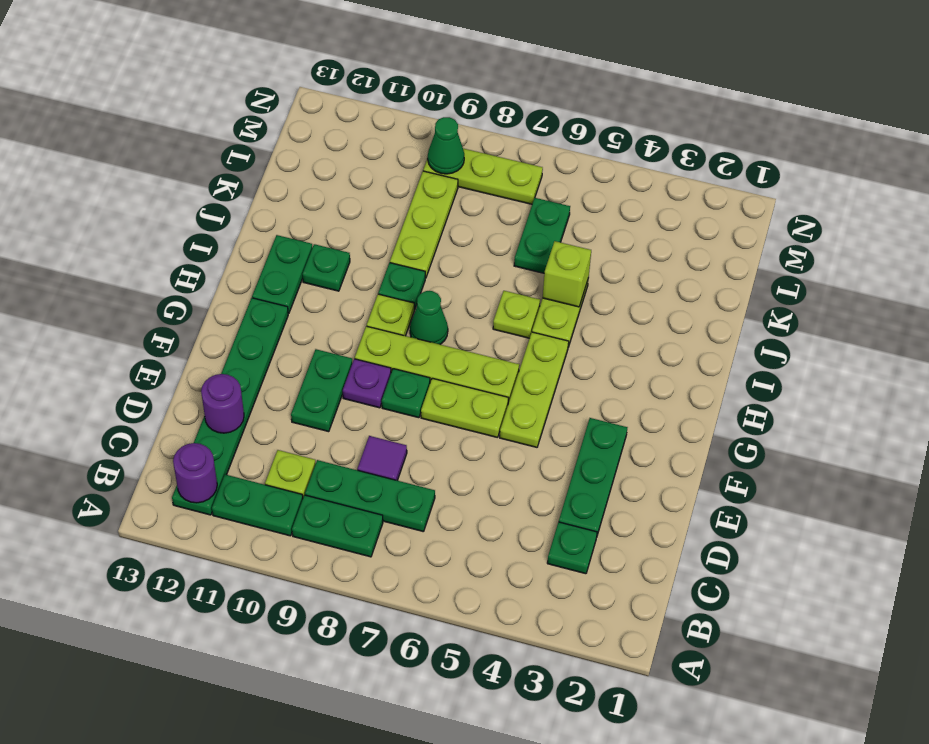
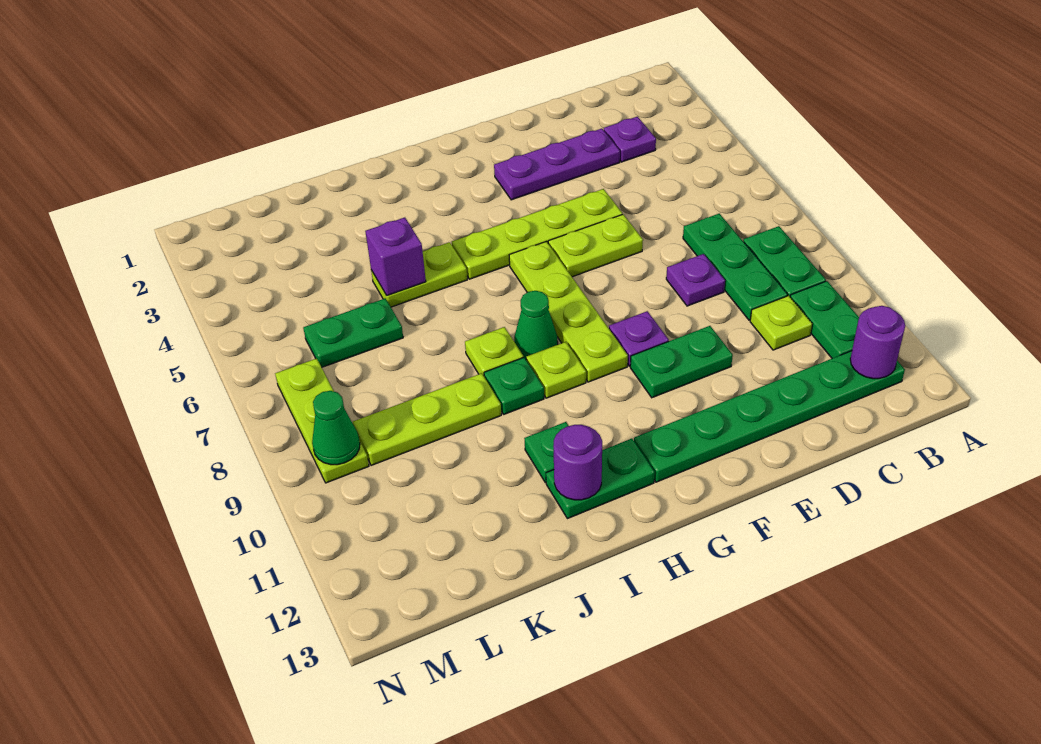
green 1x1 plate [547,522,597,574] -> purple 1x1 plate [604,117,656,162]
green 1x3 plate [559,418,628,535] -> purple 1x3 plate [494,129,620,200]
purple 1x1 tile [357,436,407,481] -> purple 1x1 plate [666,254,725,306]
purple 1x1 round brick [201,374,244,433] -> purple 1x1 round brick moved to [553,425,602,500]
lime 1x3 plate [500,332,569,447] -> lime 1x4 plate [452,189,622,279]
lime 1x2 plate [421,378,508,438] -> lime 1x2 plate turned to [548,214,643,277]
green 1x1 plate [382,369,430,418] -> none
lime 1x1 plate [493,291,540,338] -> lime 1x1 plate moved to [465,327,523,376]
lime 1x1 brick [543,241,591,307] -> purple 1x1 brick [365,217,426,295]

